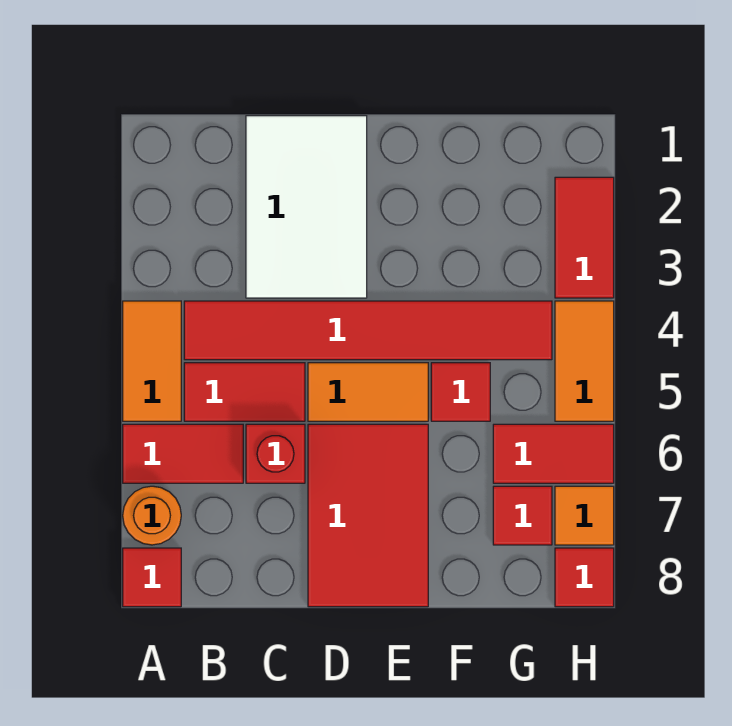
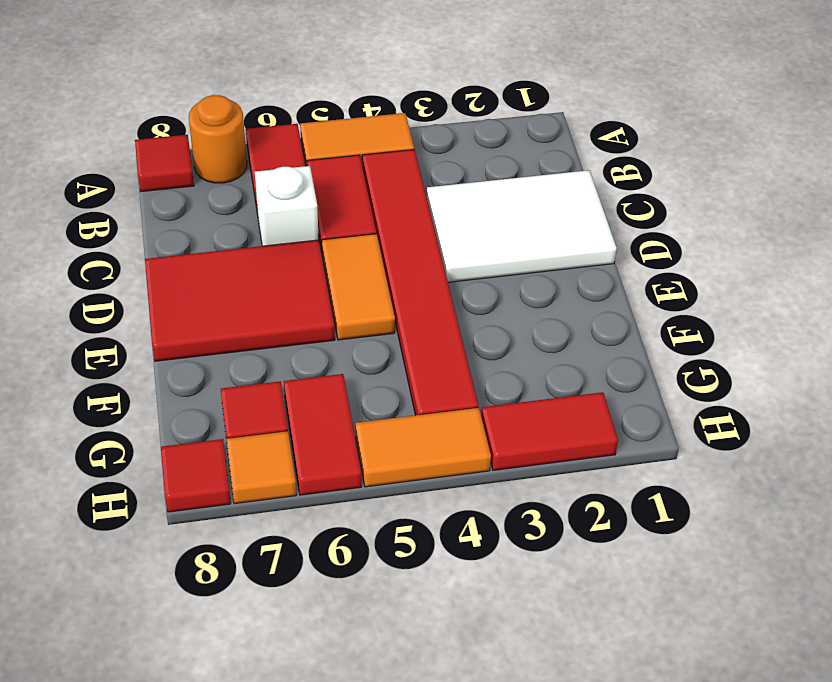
red 1x1 brick [246,424,305,483] -> white 1x1 brick [255,166,319,246]
red 1x1 tile [431,363,490,421] -> none

